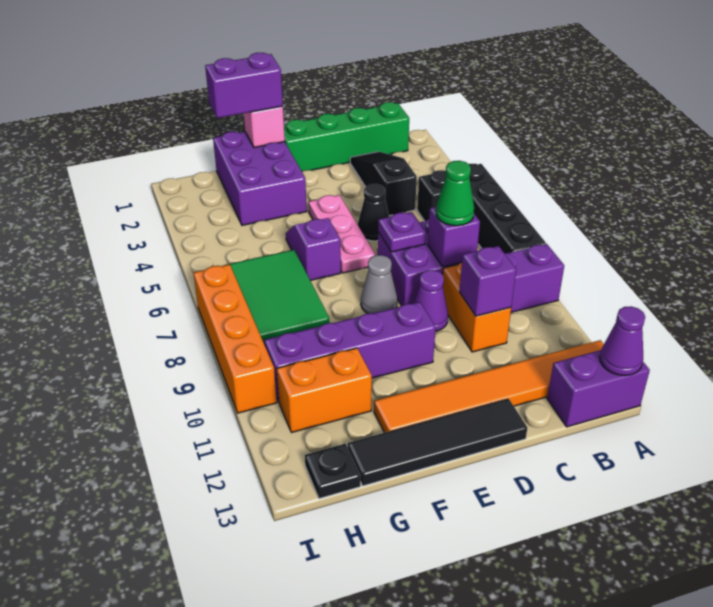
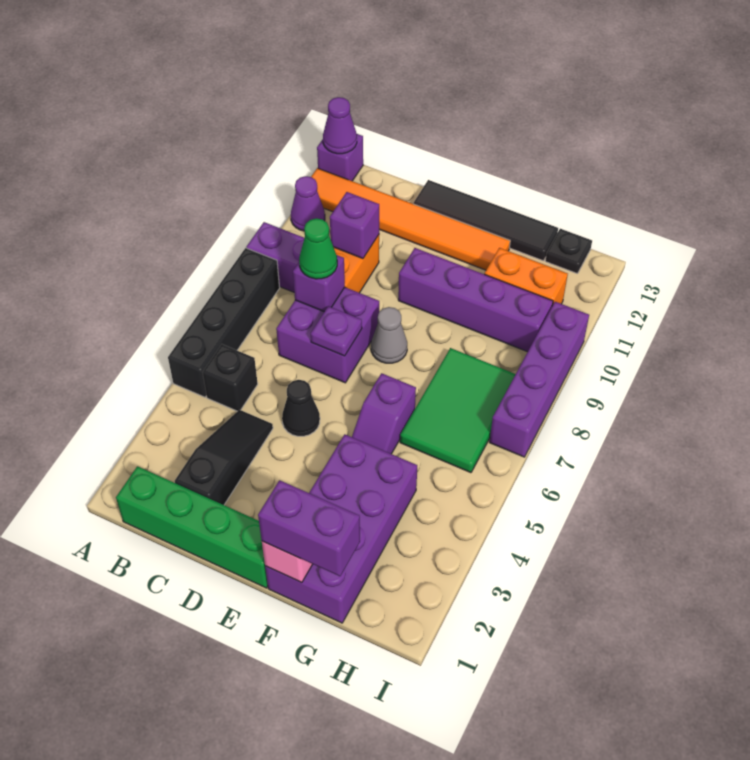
purple 1x2 brick [547,350,650,427] -> purple 1x1 brick [317,134,363,181]
black 1x3 slope [350,152,417,216] -> black 1x3 slope turned to [175,410,273,505]
purple 1x1 cone [414,270,448,331] -> purple 1x1 cone moved to [291,176,325,231]
pink 1x3 plate [308,195,375,273] -> none
purple 2x3 brick [213,132,307,225] -> purple 2x4 brick [265,434,417,623]
orange 1x4 brick [193,264,277,413] -> purple 1x4 brick [490,302,589,457]

